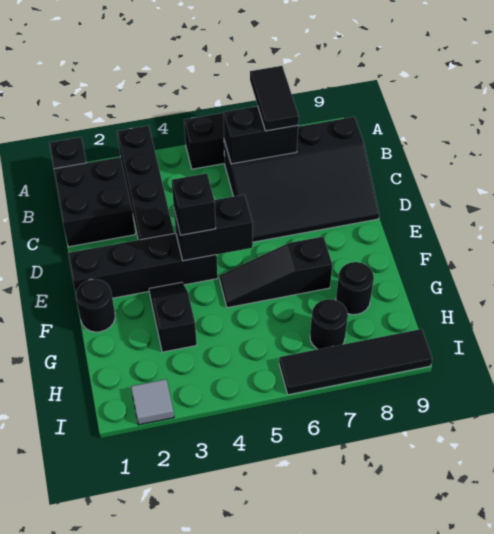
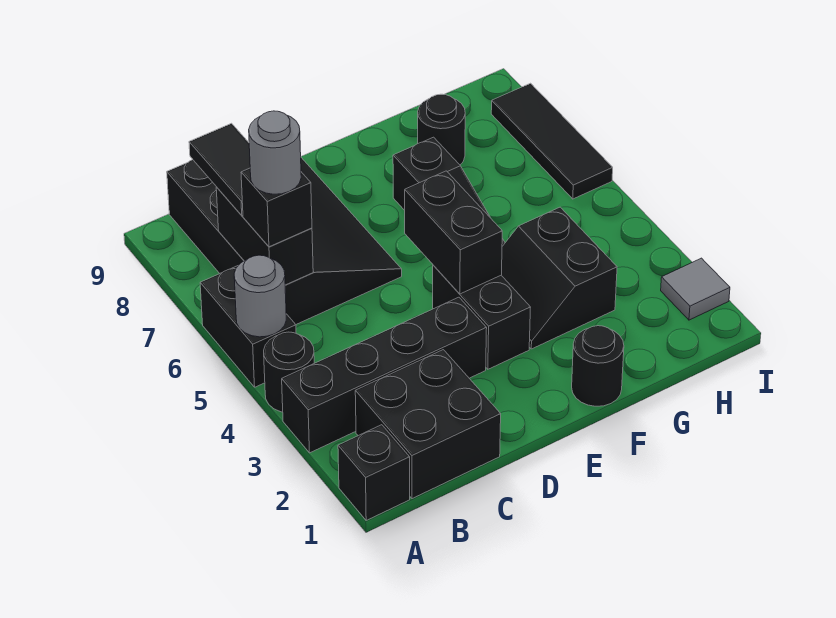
none -> grey 1x1 round brick [234,255,286,337]
black 1x2 tile [250,66,299,131] -> black 1x2 tile turned to [189,123,250,215]
none -> grey 1x1 round brick [249,111,301,194]
black 1x4 brick [68,233,218,298] -> black 1x2 brick [433,265,531,369]
black 1x1 brick [172,173,216,235] -> black 1x1 brick moved to [241,168,312,247]
black 1x2 slope [149,282,197,352] -> black 2x2 slope [501,207,617,349]
black 1x1 round brick [310,299,348,349] -> black 1x1 round brick moved to [264,332,314,412]
black 1x4 tile [279,329,433,395] -> black 1x3 tile [491,83,613,199]

